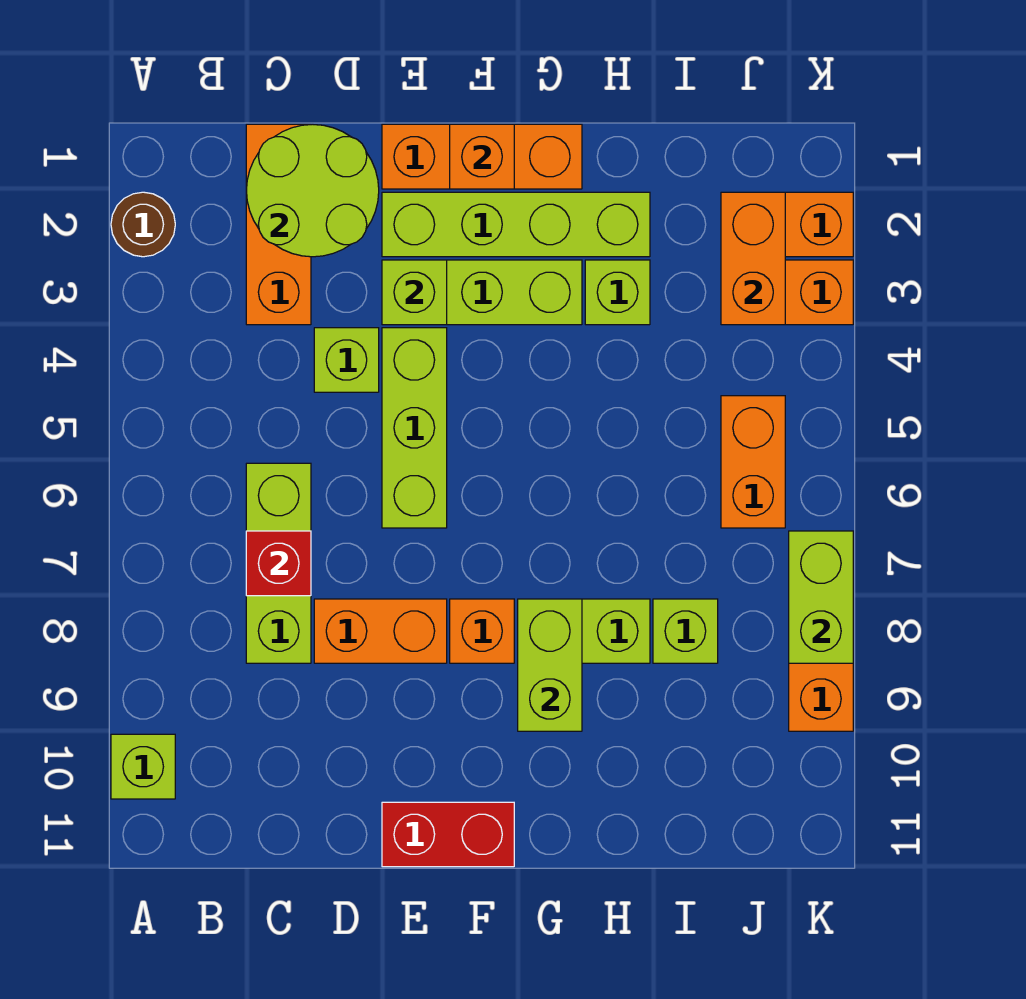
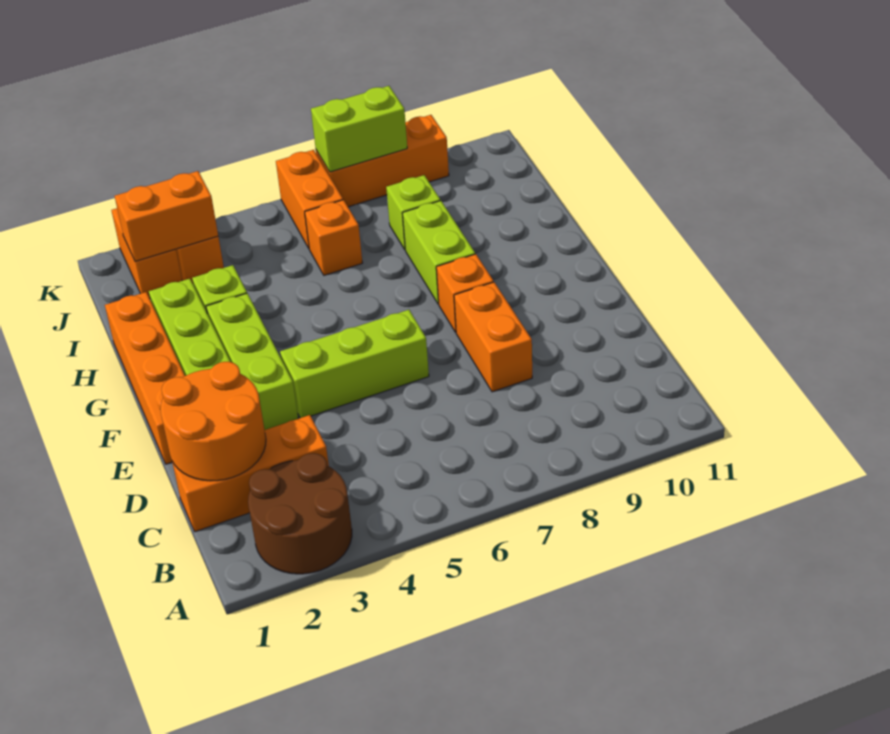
brown 1x1 round brick [111,192,175,257] -> brown 2x2 round brick [248,453,352,574]
lime 1x1 brick [111,734,175,799] -> none
lime 2x2 round brick [246,124,379,257] -> orange 2x2 round brick [161,362,266,481]
lime 1x3 brick [246,463,311,663] -> none
red 1x1 brick [246,531,311,596] -> none
lime 1x1 brick [314,328,379,392] -> none
orange 1x3 brick [382,124,582,189] -> orange 1x4 brick [105,292,185,464]
lime 1x1 brick [382,260,447,325] -> none
red 1x2 brick [382,802,514,867] -> none
orange 1x1 brick [450,124,514,189] -> orange 1x1 brick moved to [305,200,362,275]
lime 1x2 brick [518,599,582,731] -> none
orange 1x2 brick [721,396,785,528] -> orange 1x2 brick turned to [276,150,343,248]

